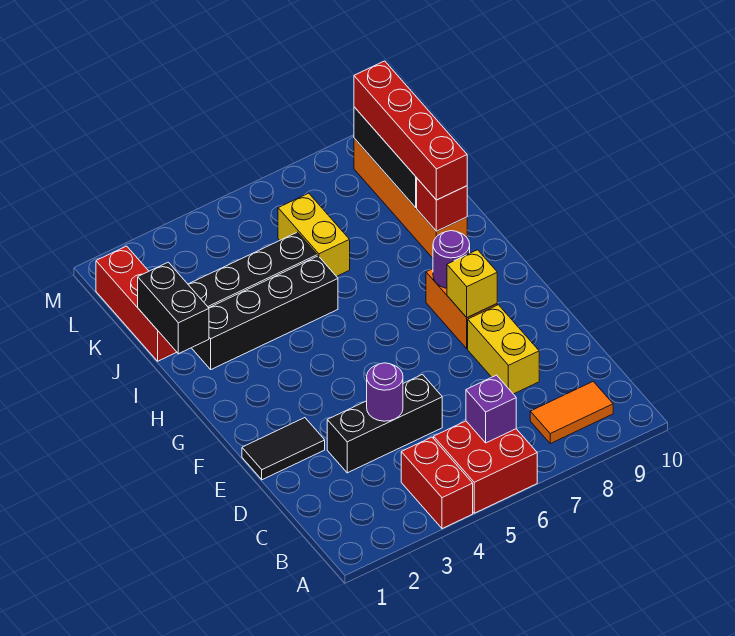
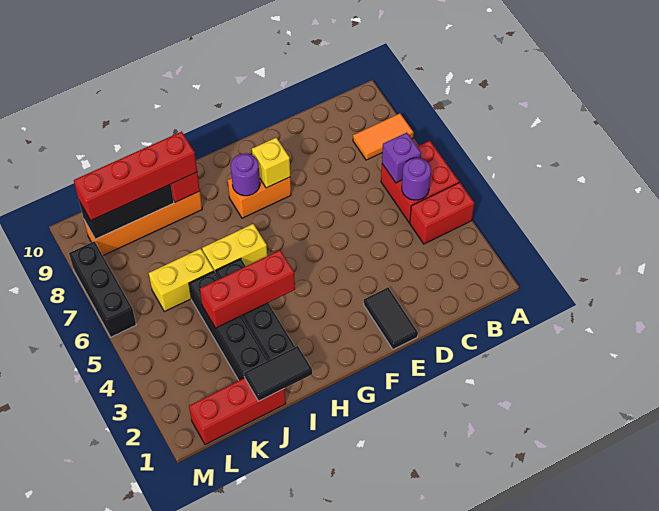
orange 1x2 tile [530,381,613,444] -> orange 1x2 tile turned to [353,113,414,160]
black 1x3 brick [327,374,442,473] -> black 1x3 brick moved to [69,241,136,337]
purple 1x1 round brick [367,363,403,421] -> purple 1x1 round brick moved to [402,158,431,200]
yellow 1x2 brick [468,305,539,394] -> yellow 1x2 brick moved to [202,224,267,273]
none -> red 1x3 brick [200,250,295,328]
black 1x2 brick [138,262,209,354] -> black 1x2 tile [244,346,312,401]

